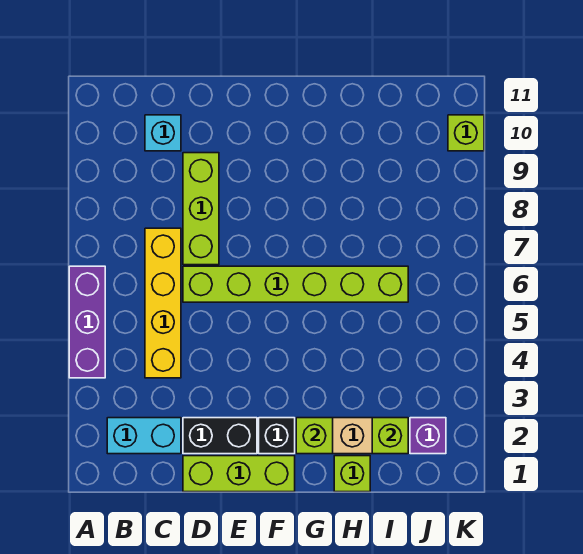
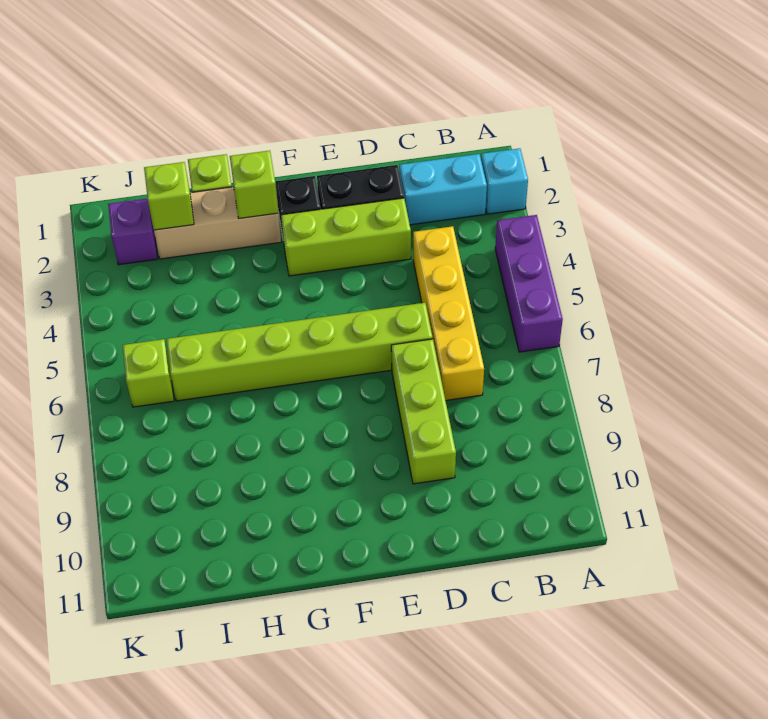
cyan 1x1 brick [145,115,181,151] -> cyan 1x1 brick moved to [481,148,528,214]
lime 1x3 brick [183,456,295,492] -> lime 1x3 brick moved to [281,198,411,276]
lime 1x1 brick [448,115,484,151] -> lime 1x1 brick moved to [122,339,174,407]

